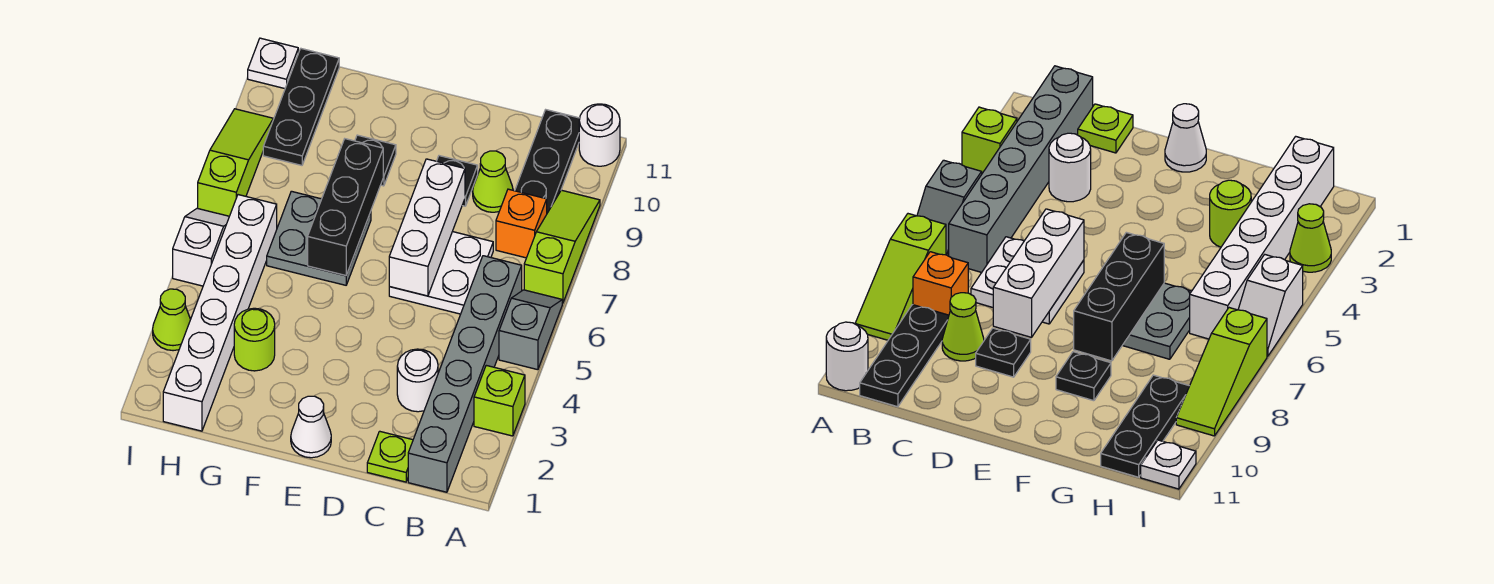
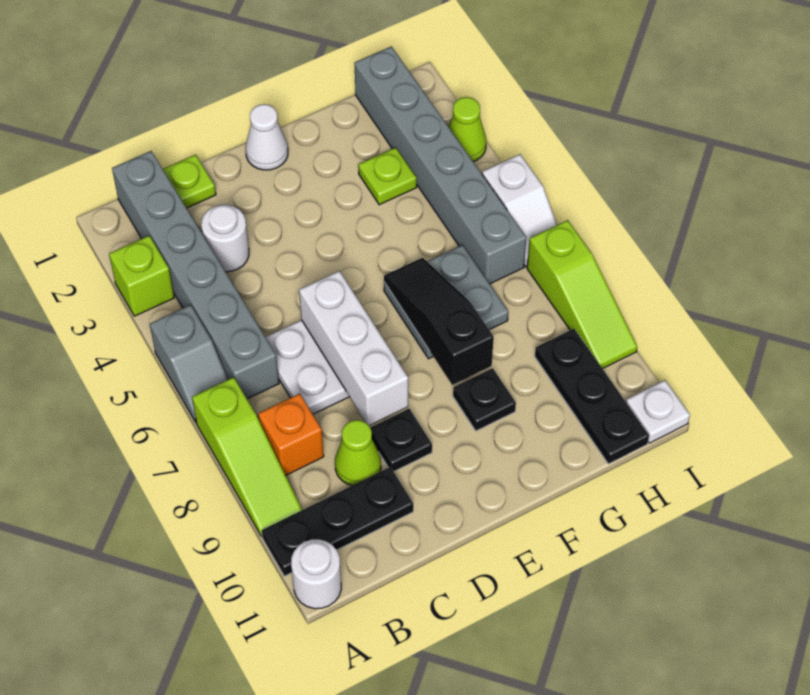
black 1x3 plate [515,110,580,213] -> black 1x3 plate turned to [262,467,413,576]
black 1x3 brick [308,139,383,276] -> black 1x3 slope [384,258,494,385]
lime 1x1 round brick [234,308,275,371] -> lime 1x1 plate [358,147,417,205]
white 1x6 brick [163,195,277,431] -> grey 1x6 brick [355,46,527,284]

